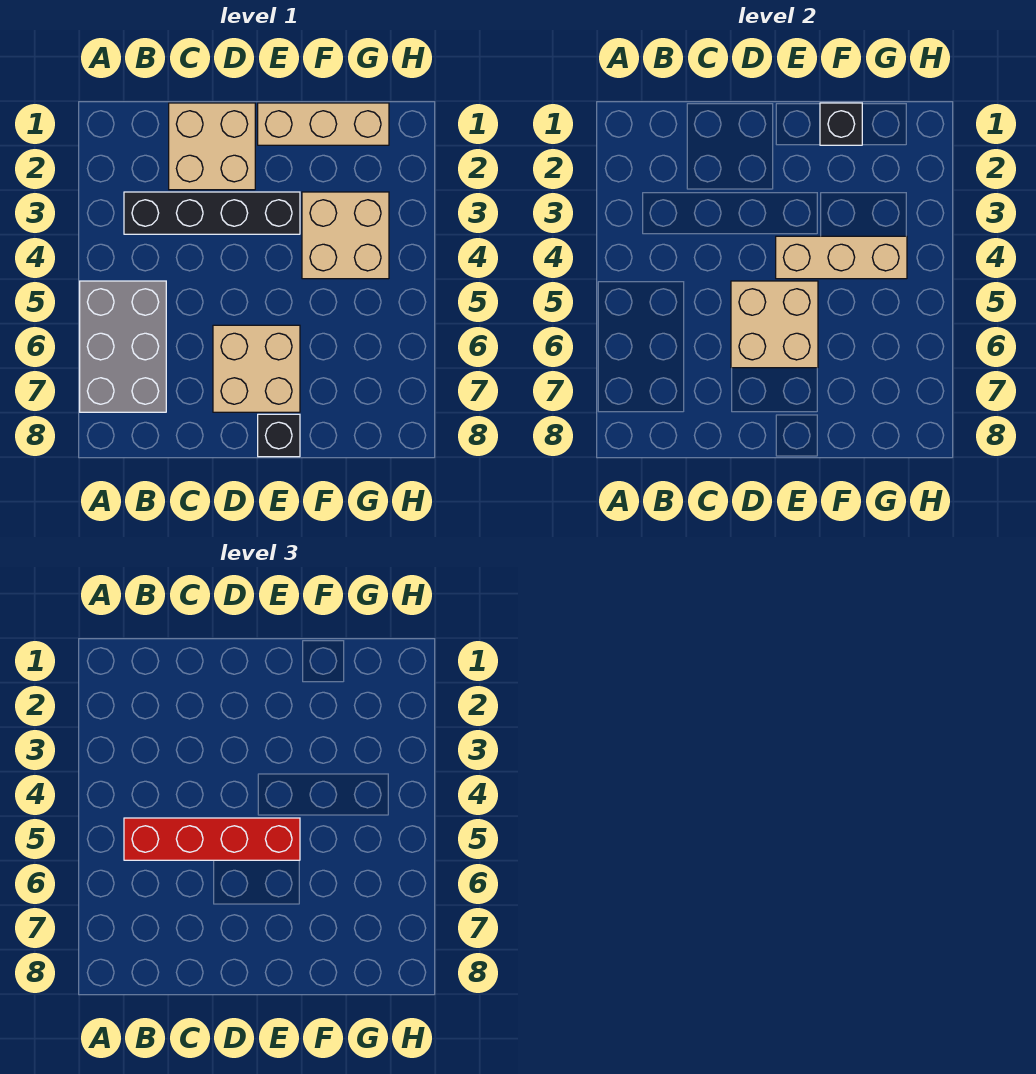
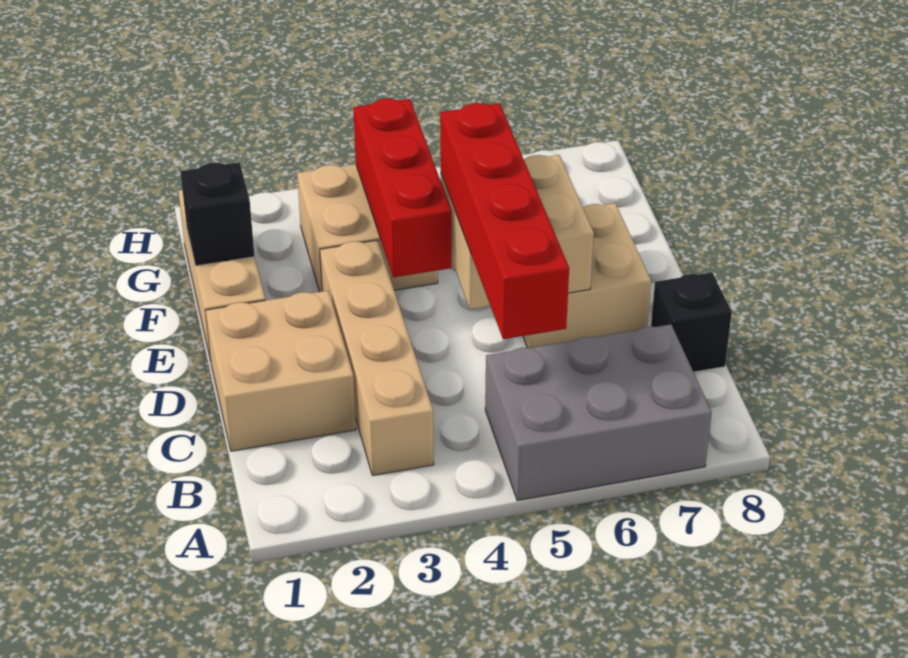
black 1x4 brick [124,192,300,234] -> tan 1x4 brick [320,240,434,476]
tan 1x3 brick [776,236,907,279] -> red 1x3 brick [353,99,452,277]
black 1x1 brick [258,414,300,457] -> black 1x1 brick moved to [651,272,732,372]

